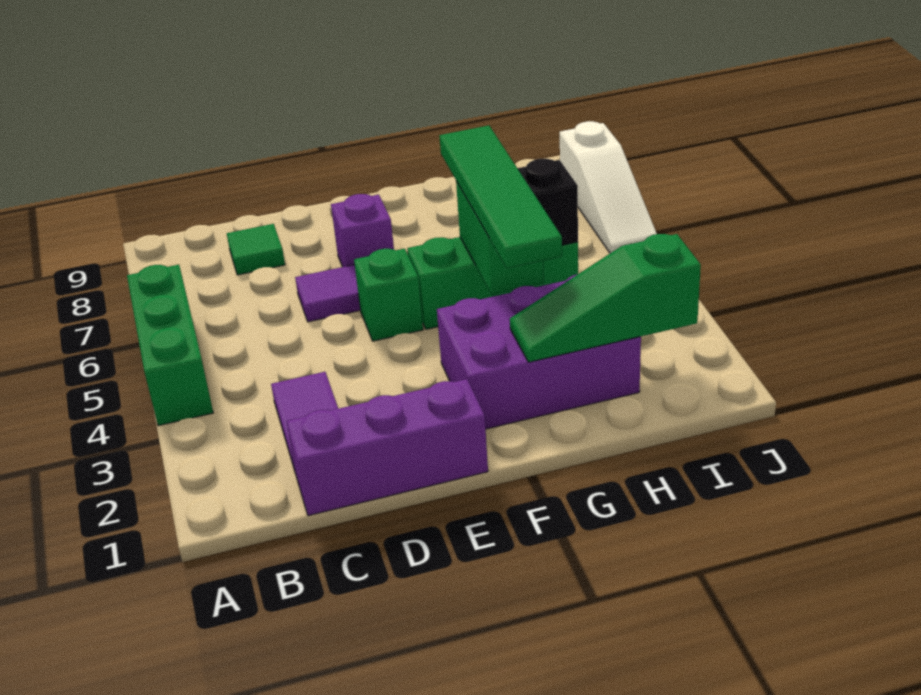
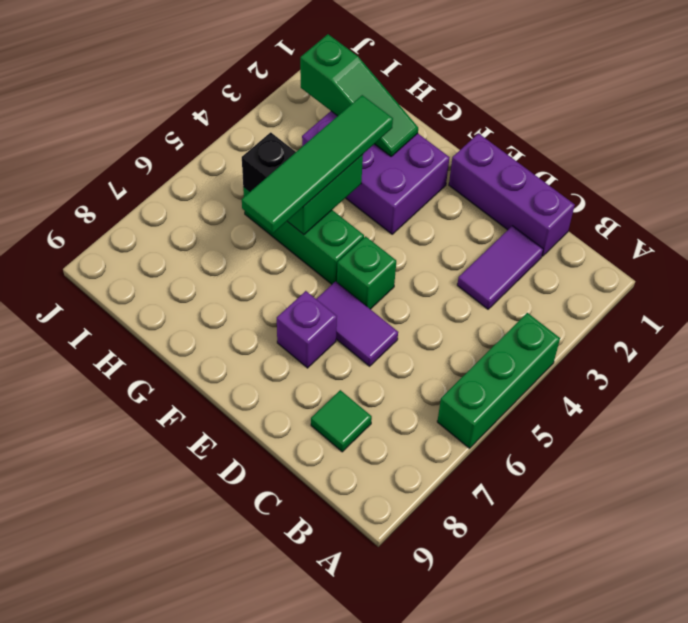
white 1x3 slope [560,121,657,253] -> none

